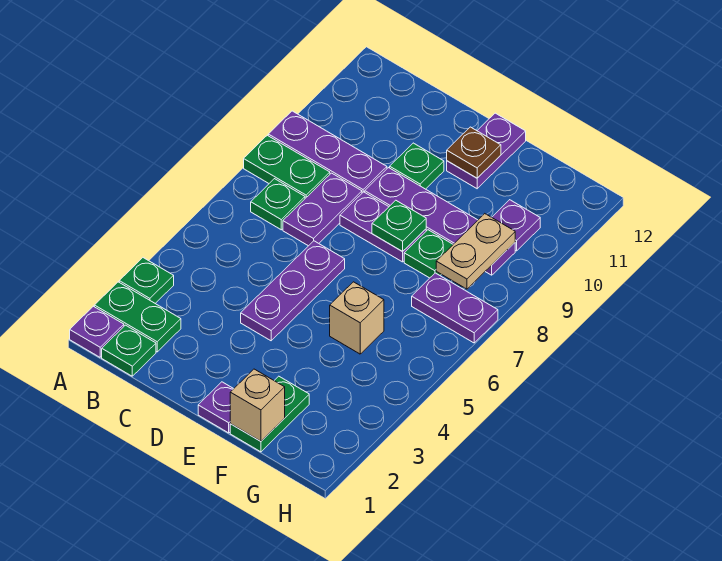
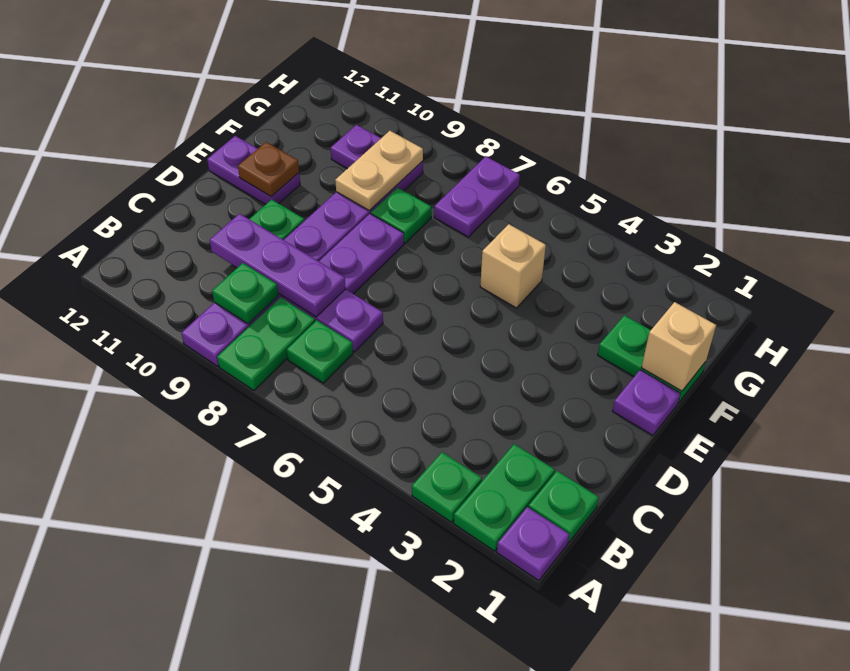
purple 1x3 plate [241,241,345,341] -> purple 1x3 plate moved to [210,214,346,317]
green 1x1 plate [372,200,426,252] -> green 1x1 plate moved to [212,263,279,324]
tan 1x2 plate [436,214,515,289] -> tan 1x2 plate turned to [335,131,423,211]

